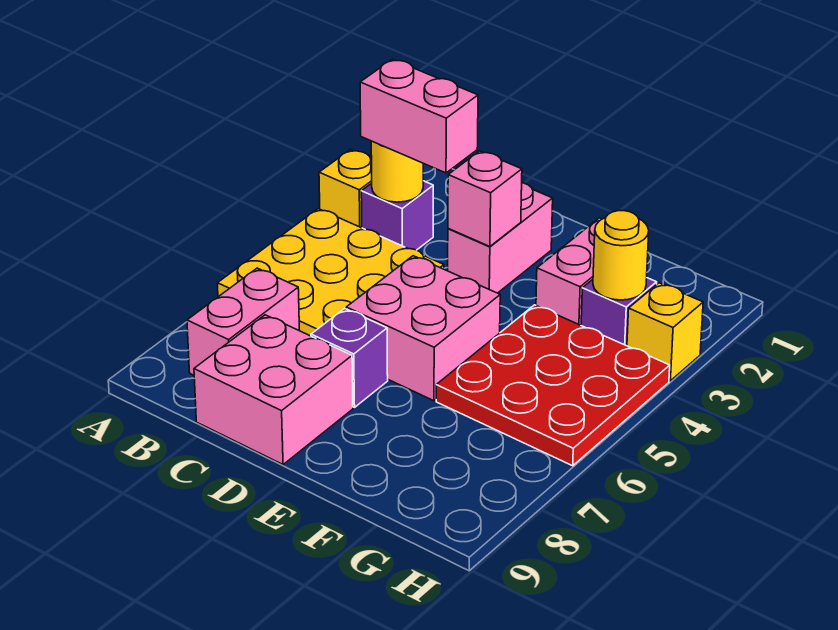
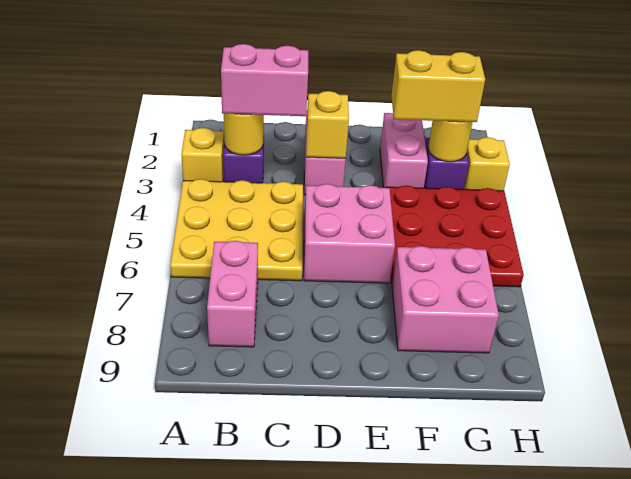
pink 2x2 brick [194,315,353,465] -> pink 2x2 brick moved to [392,246,499,353]
pink 1x1 brick [448,151,522,247] -> yellow 1x1 brick [306,91,349,158]
purple 1x1 brick [311,308,388,407] -> none
none -> yellow 1x2 brick [391,50,485,122]

